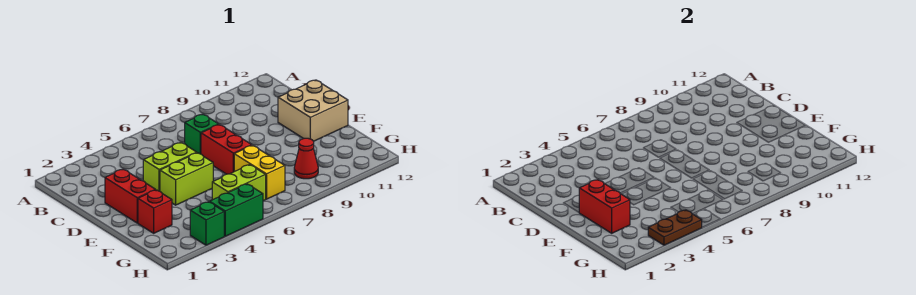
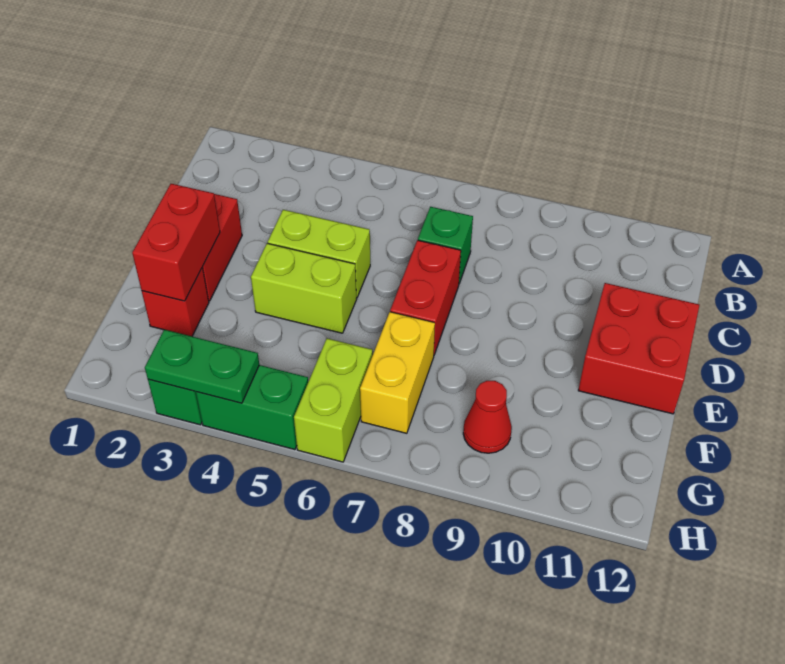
tan 2x2 brick [278,80,348,141] -> red 2x2 brick [578,283,699,414]
lime 1x2 brick [212,165,266,201] -> lime 1x2 brick turned to [294,338,373,462]
brown 1x2 plate [648,210,702,245] -> green 1x2 plate [145,330,259,403]

